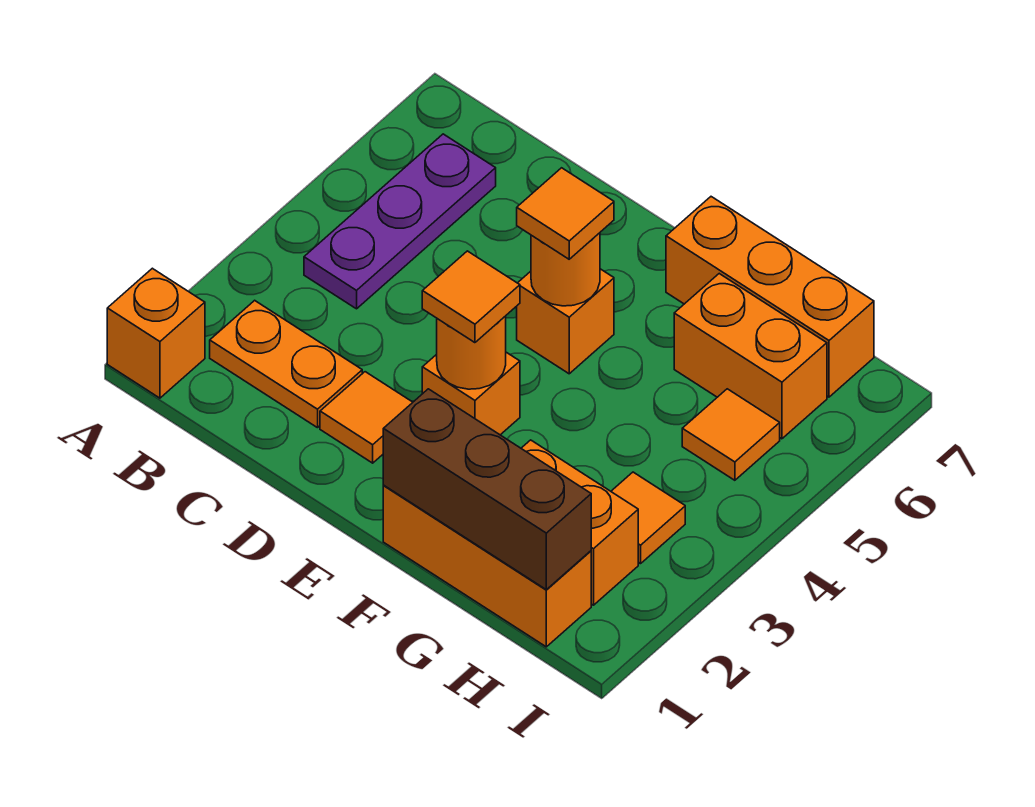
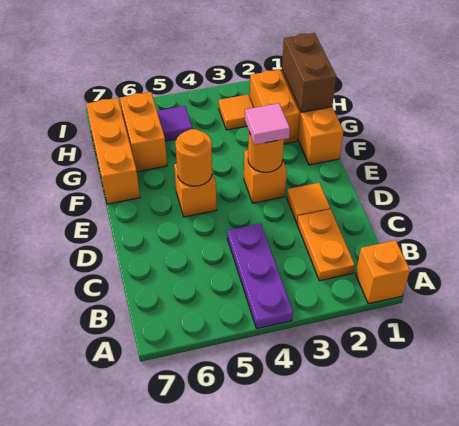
purple 1x3 plate [304,134,496,309] -> purple 1x3 plate turned to [227,223,293,329]
orange 1x1 tile [422,251,520,343] -> pink 1x1 tile [245,103,290,145]
orange 1x1 tile [517,168,614,259] -> none
brown 1x3 brick [383,389,591,590] -> brown 1x2 brick [282,33,336,112]
orange 1x1 tile [682,389,780,480] -> purple 1x1 tile [157,106,192,141]

